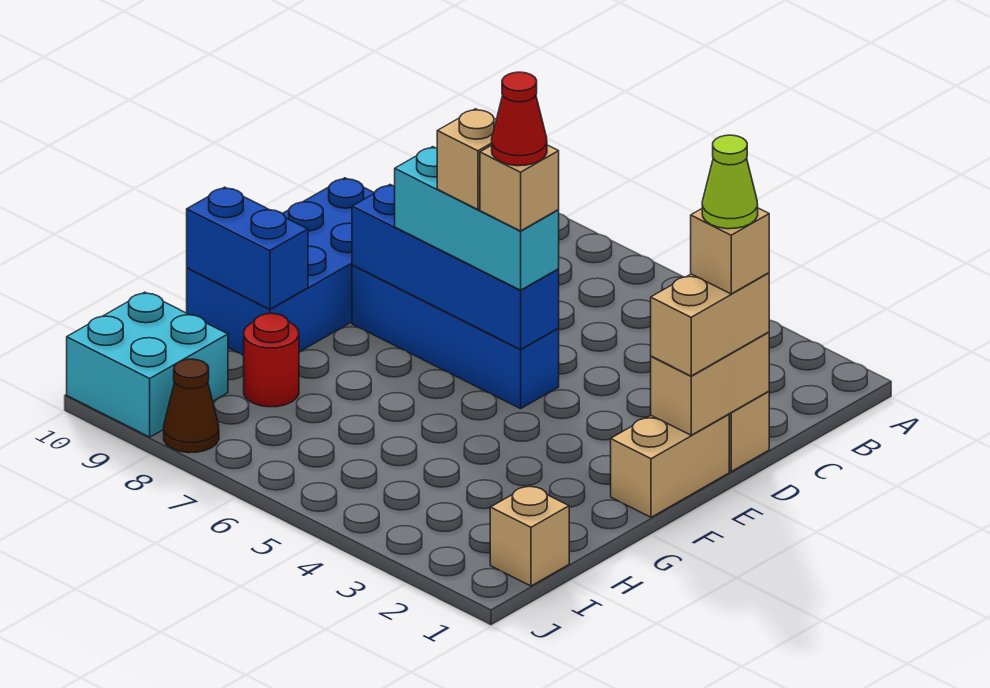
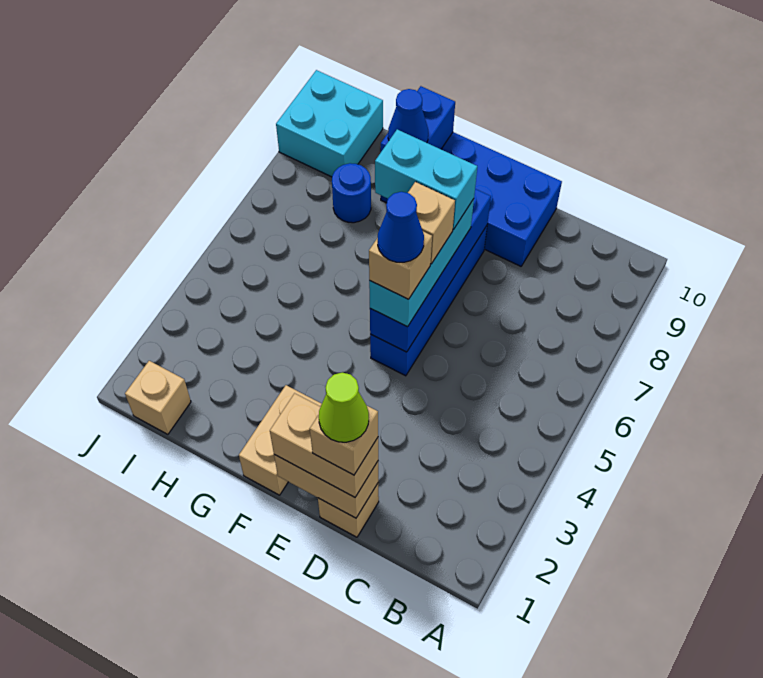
tan 1x2 brick [611,414,729,517] -> tan 1x2 brick turned to [239,385,322,495]
red 1x1 cone [492,72,547,166] -> blue 1x1 cone [378,192,424,262]
none -> cyan 1x2 brick [375,129,477,229]
none -> blue 1x1 cone [388,89,428,143]
red 1x1 round brick [243,313,299,407] -> blue 1x1 round brick [332,163,371,223]
brown 1x1 cone [164,359,219,453] -> none

